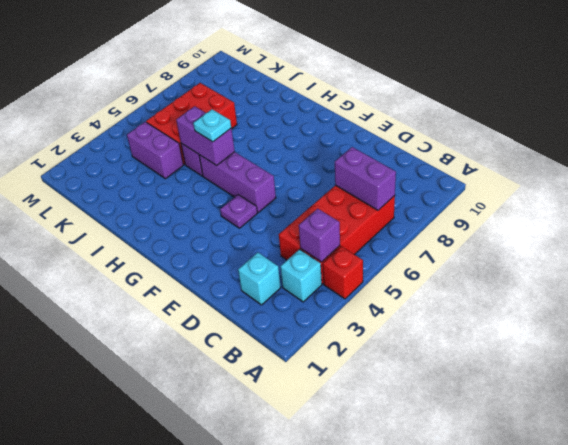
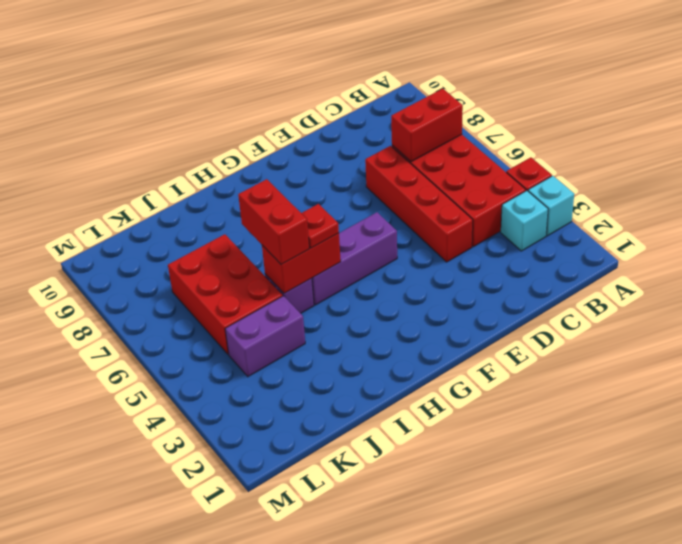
purple 1x1 brick [299,209,340,262] -> none
purple 1x2 brick [335,147,396,210] -> red 1x2 brick [391,89,463,162]
cyan 1x1 brick [238,252,281,305] -> cyan 1x1 brick moved to [528,176,574,236]
none -> red 1x4 brick [365,146,473,262]
purple 1x1 plate [220,195,257,228] -> none
purple 1x2 brick [176,106,235,165] -> red 1x2 brick [262,233,341,293]
cyan 1x1 plate [193,109,231,142] -> red 1x1 plate [302,204,339,248]
none -> red 1x2 brick [238,179,310,265]

